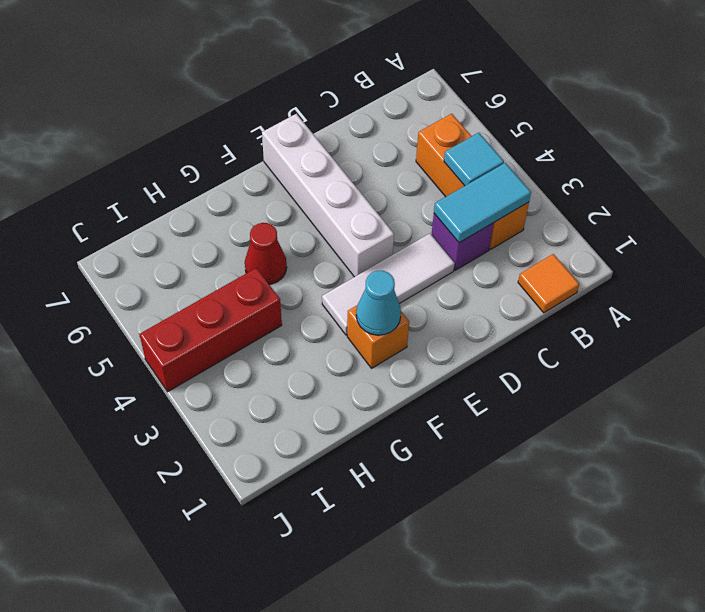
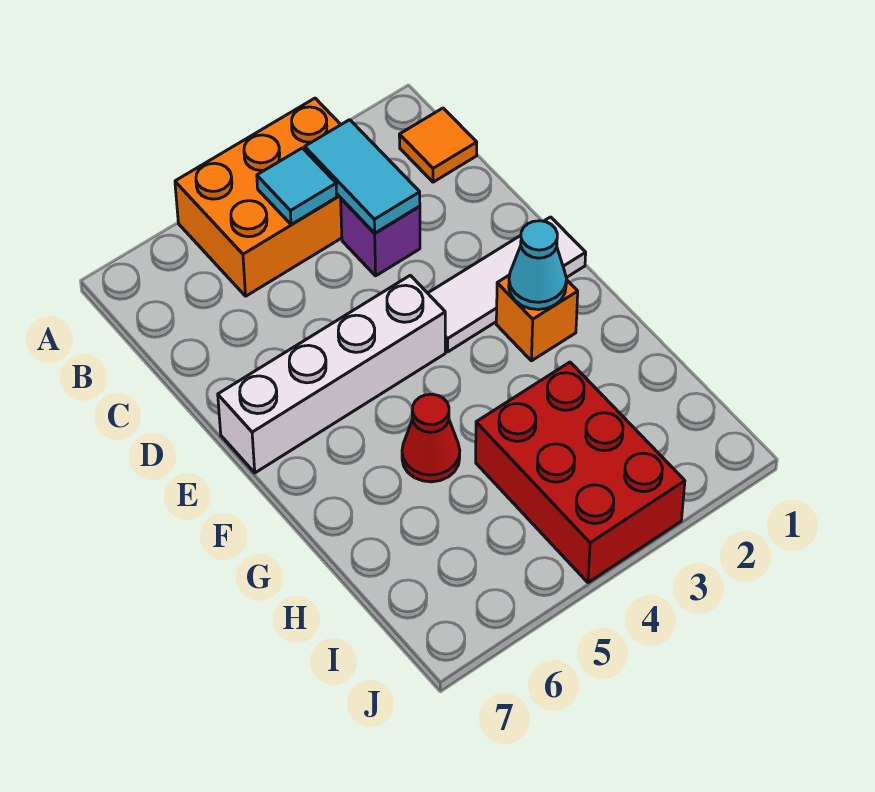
orange 1x3 brick [416,114,529,250] -> orange 2x3 brick [175,98,342,296]
white 1x3 tile [322,233,455,335] -> white 1x3 tile turned to [428,217,586,352]
red 1x3 brick [140,268,282,392] -> red 2x3 brick [476,362,685,583]

